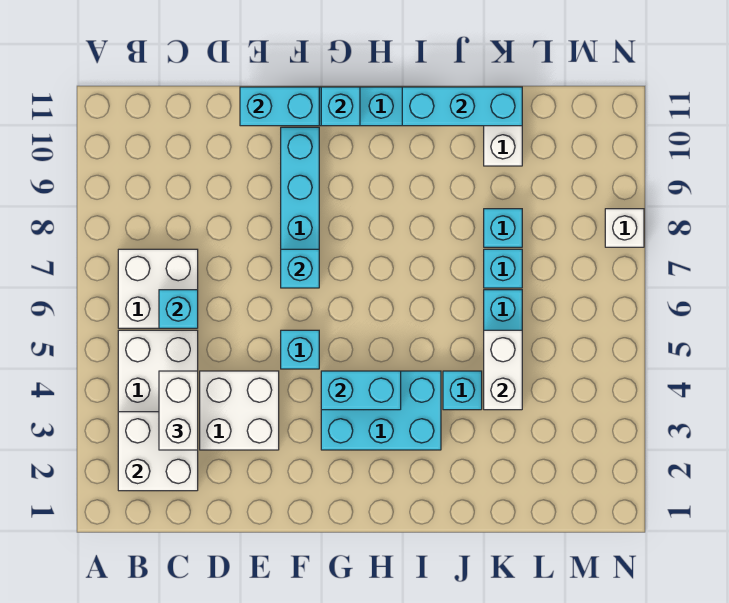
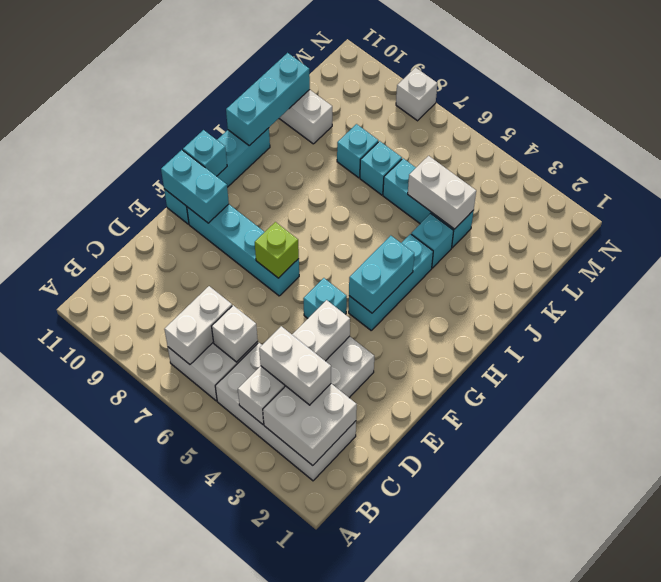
none -> white 1x4 brick [238,300,350,424]
none -> white 1x2 brick [164,286,232,364]
cyan 1x1 brick [159,290,198,328] -> white 1x1 brick [212,305,258,362]
cyan 1x2 brick [240,87,319,126] -> cyan 1x2 brick turned to [161,150,229,223]
cyan 1x1 brick [281,249,319,288] -> lime 1x1 brick [255,222,299,278]
cyan 2x3 brick [321,371,441,450] -> cyan 1x3 brick [349,234,433,330]

